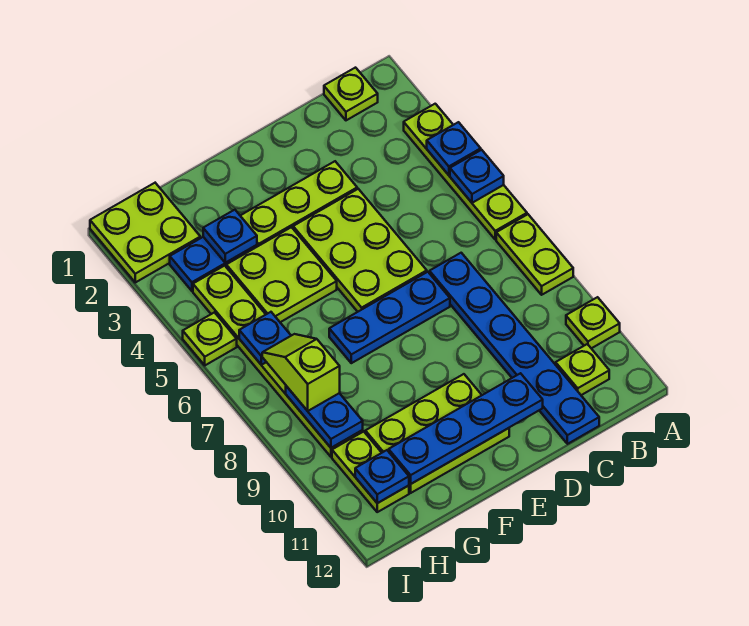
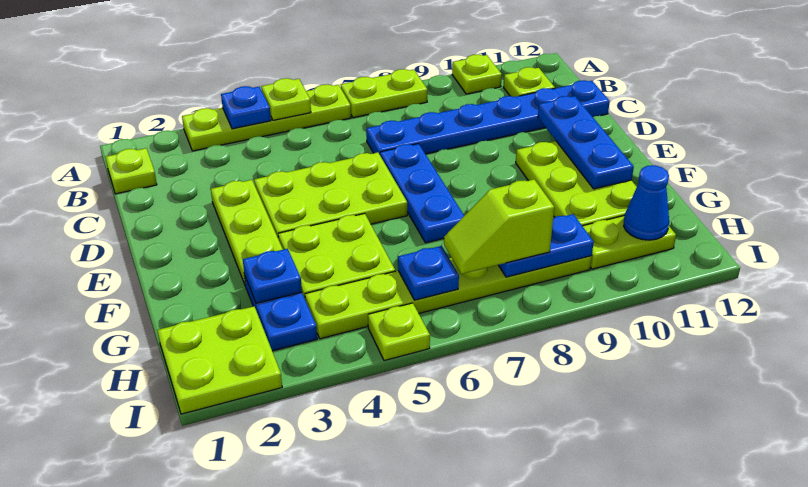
blue 1x1 plate [450,150,504,203] -> lime 1x1 plate [261,78,311,120]
blue 1x4 plate [389,373,543,484] -> blue 1x3 plate [538,96,634,189]
blue 1x1 plate [355,450,409,503] -> blue 1x1 cone [624,165,669,240]

